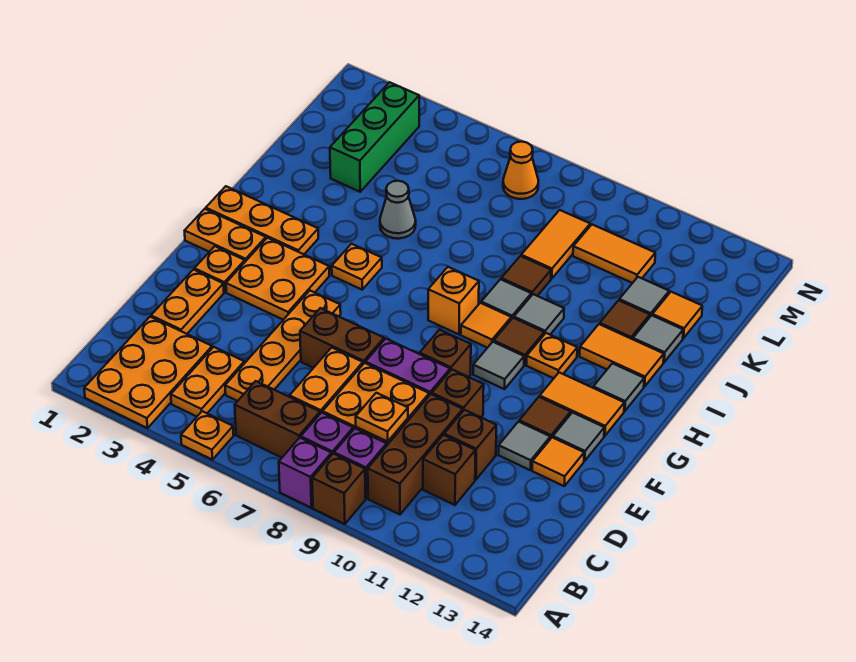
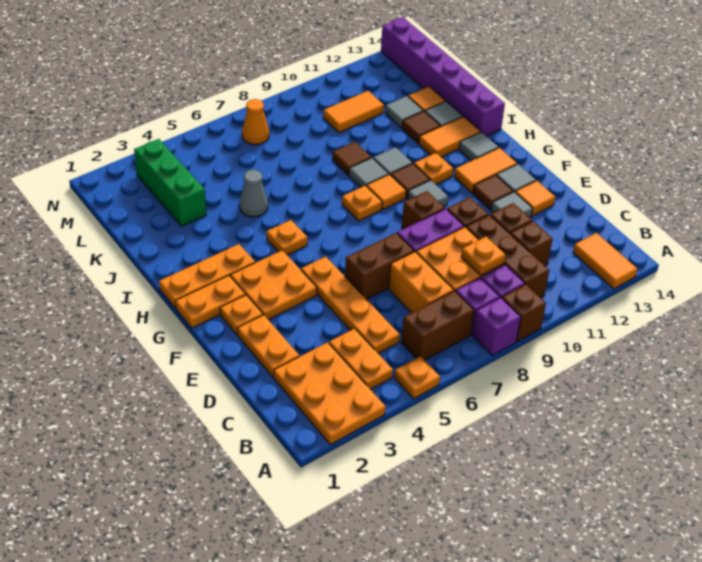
orange 1x1 brick [428,267,479,334] -> orange 1x1 plate [342,185,382,221]
none -> purple 1x6 brick [381,17,505,136]
orange 1x2 tile [521,210,590,279] -> orange 1x2 tile moved to [573,233,637,289]

